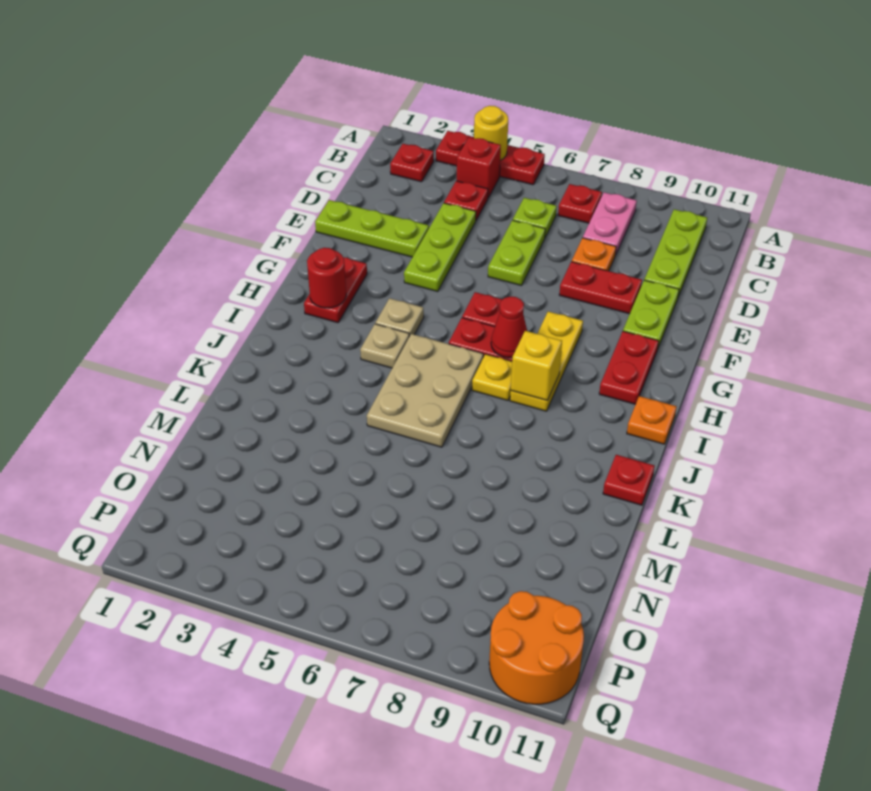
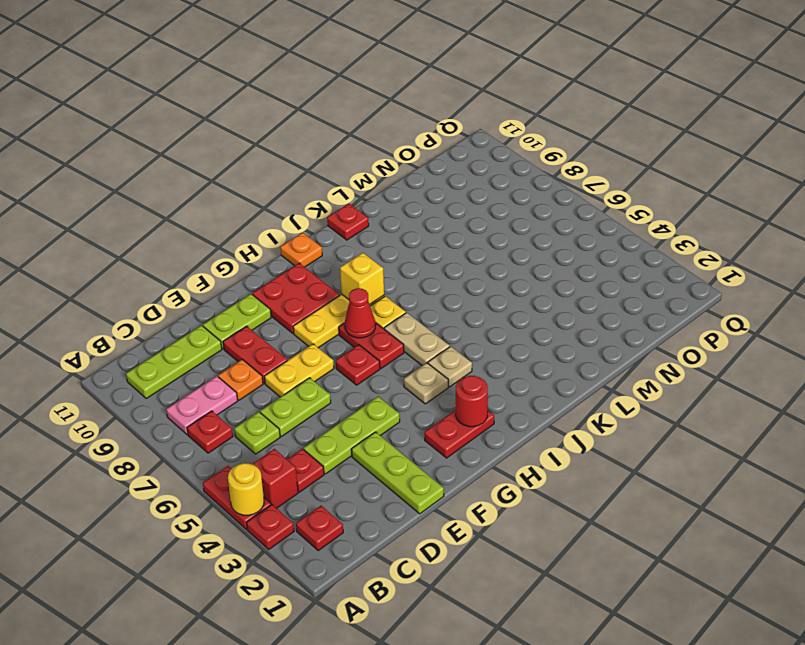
none -> yellow 1x2 plate [264,344,334,397]
red 1x2 plate [599,331,659,404] -> red 2x2 plate [252,263,340,333]
tan 2x3 plate [367,334,483,447] -> tan 1x2 plate [384,313,450,366]
orange 2x2 round brick [489,591,584,704] -> none

